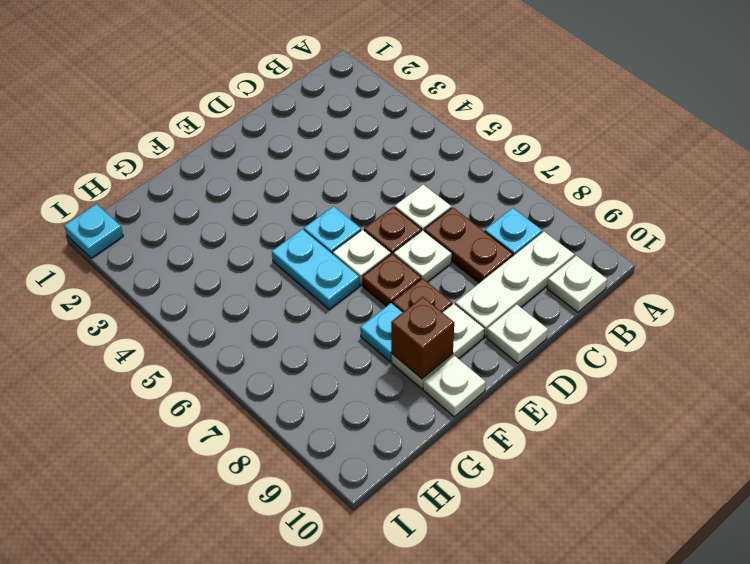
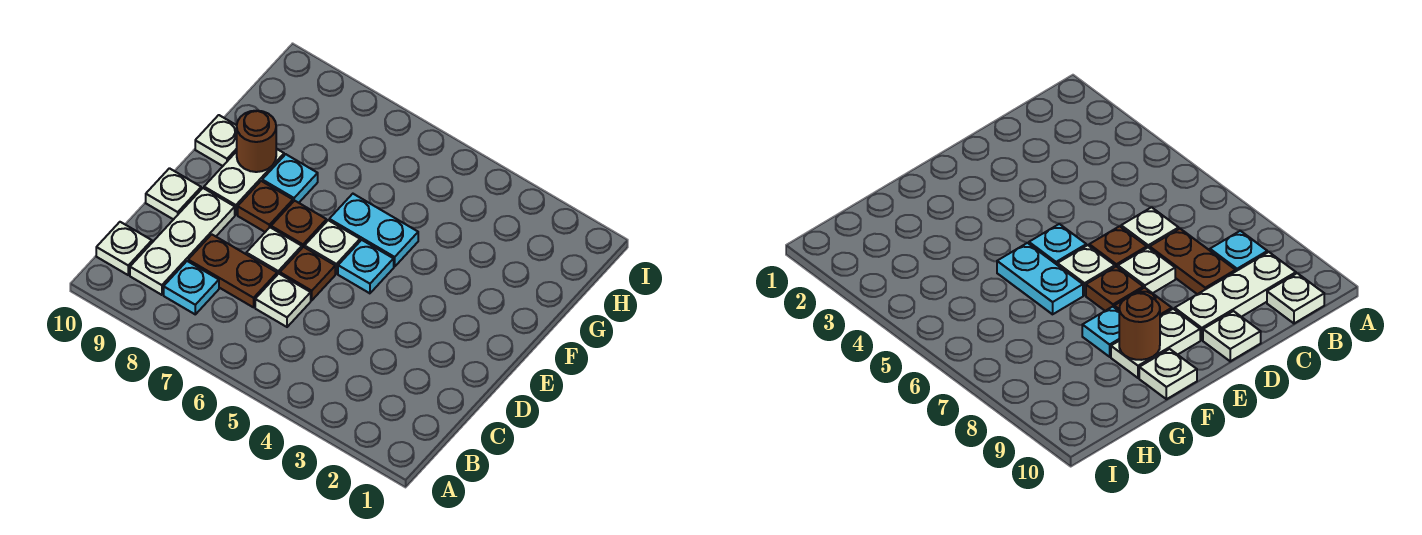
brown 1x1 brick [391,297,454,379] -> brown 1x1 round brick [237,111,276,172]
cyan 1x1 plate [64,204,123,258] -> none

